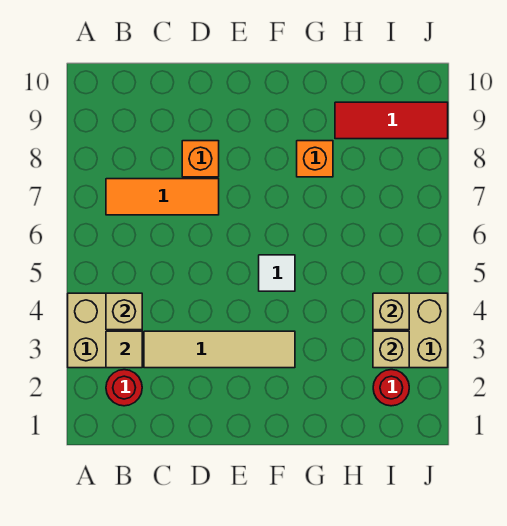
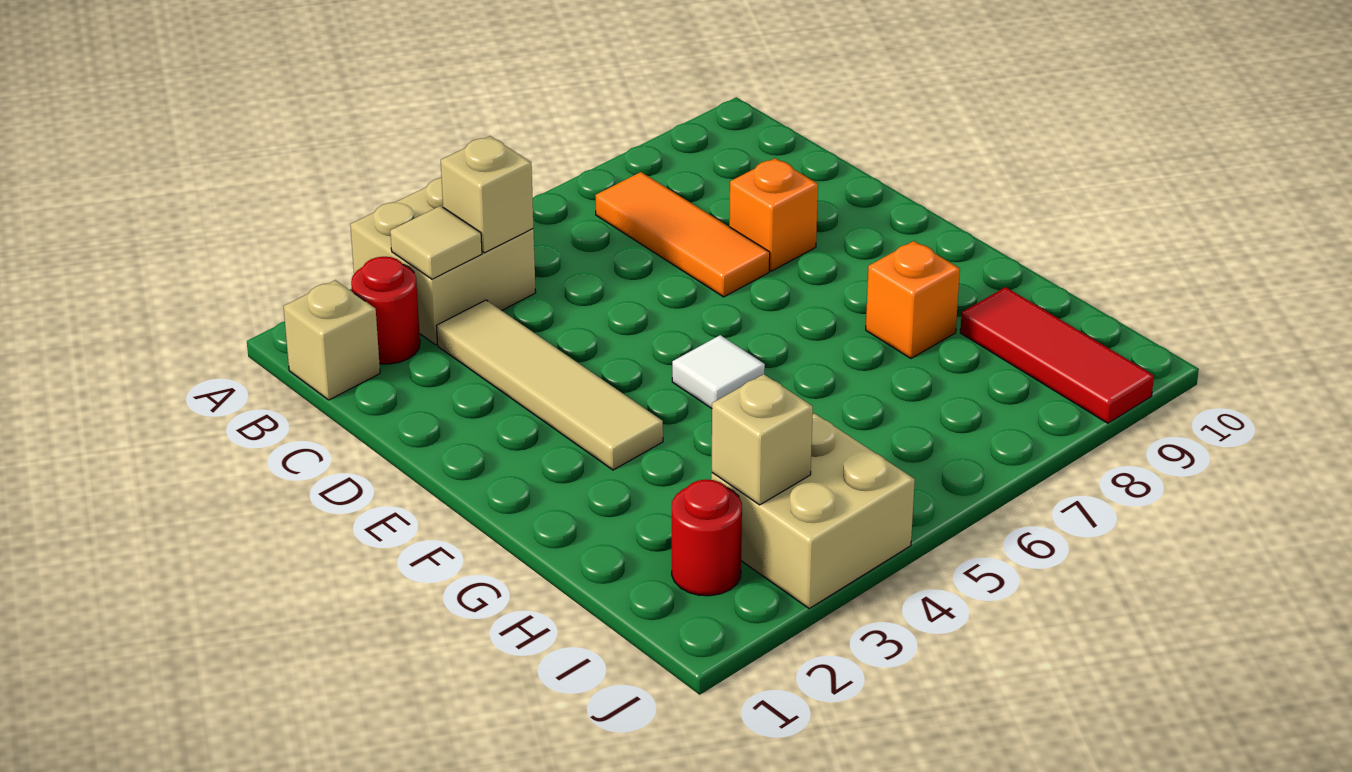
tan 1x1 brick [373,293,409,330] -> tan 1x1 brick moved to [283,280,380,400]

